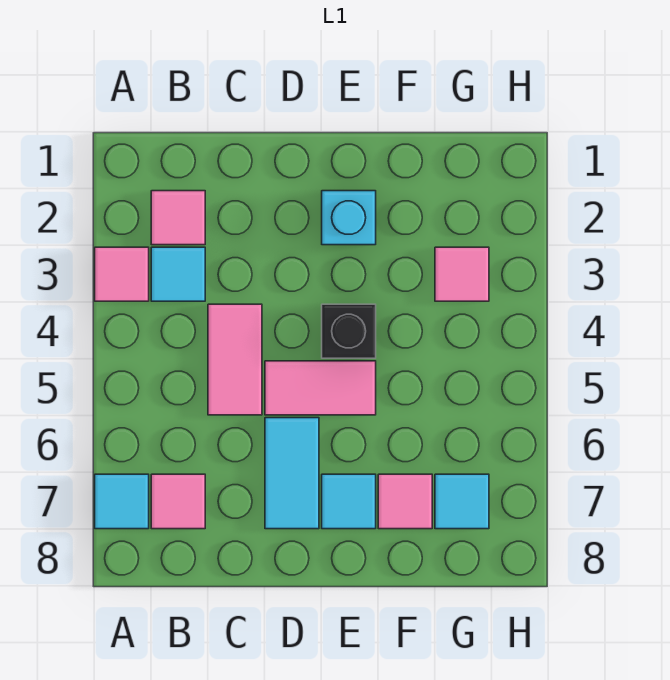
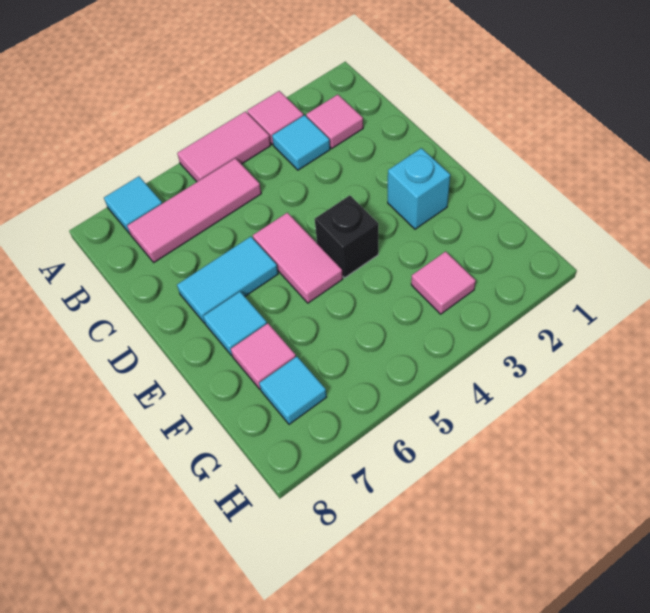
pink 1x1 tile [151,474,205,529] -> pink 1x3 tile [127,158,261,262]
pink 1x2 tile [208,304,262,415] -> pink 1x2 tile moved to [177,111,271,182]

